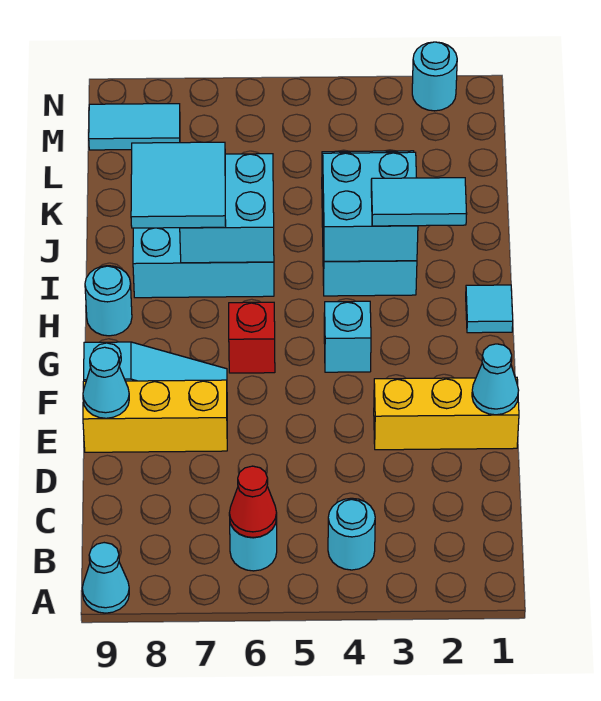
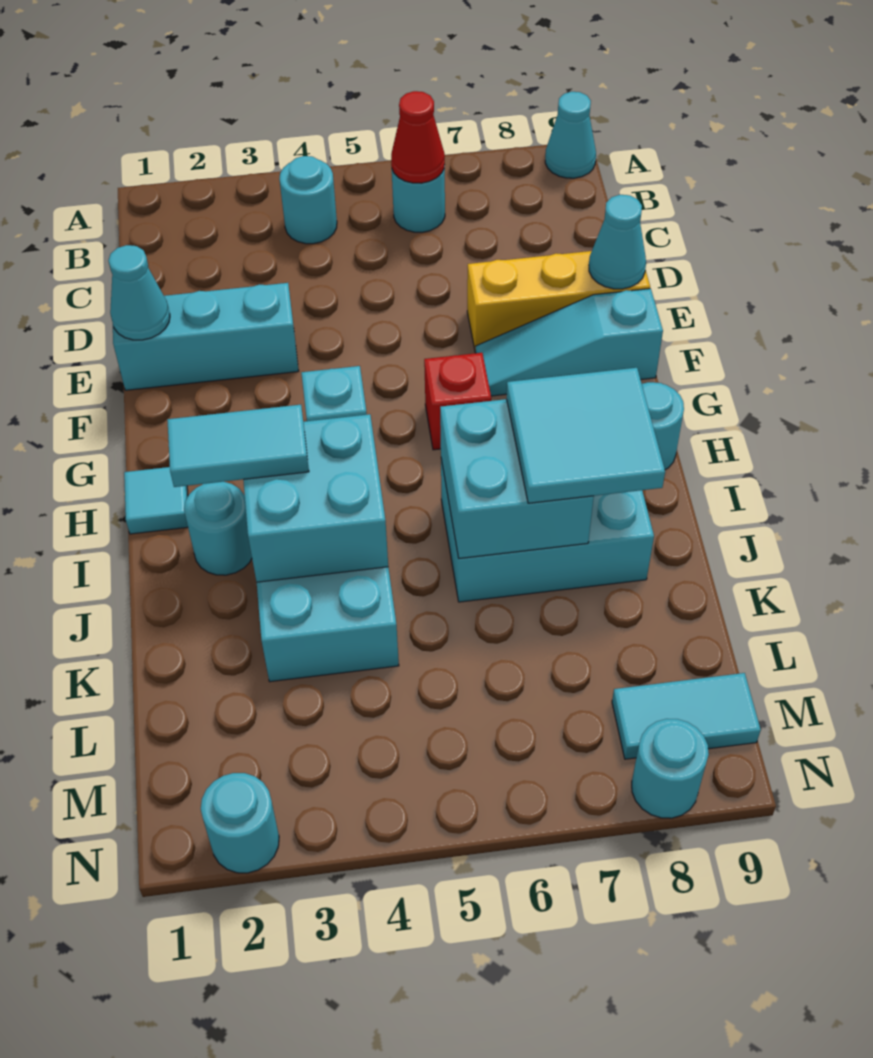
yellow 1x3 brick [374,377,519,450] -> cyan 1x3 brick [113,283,299,390]
none -> cyan 1x1 round brick [184,482,252,575]
none -> cyan 1x1 round brick [632,719,709,818]

